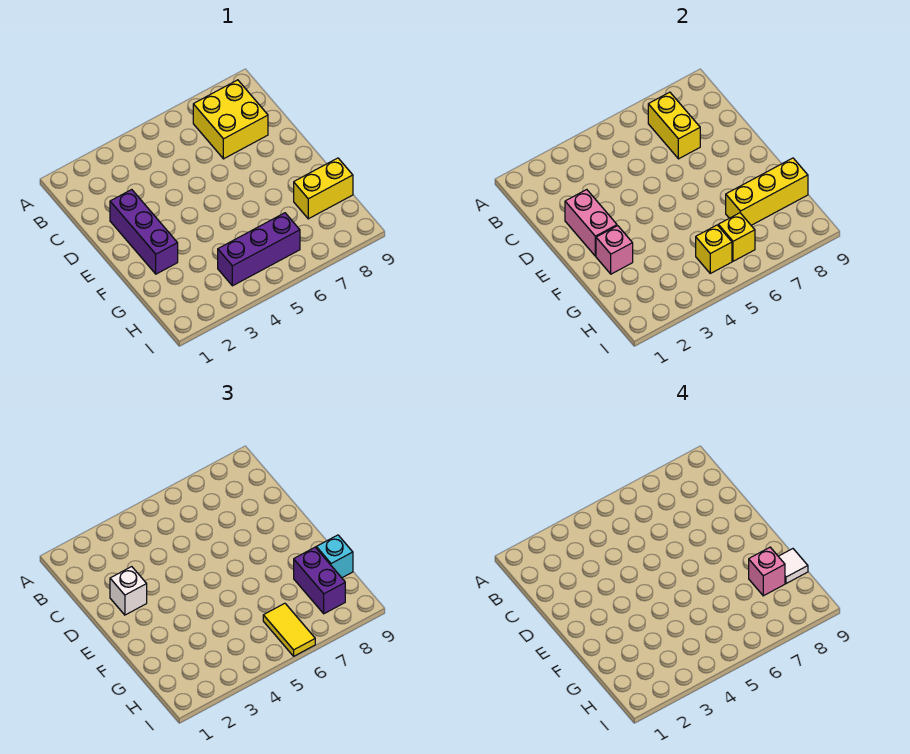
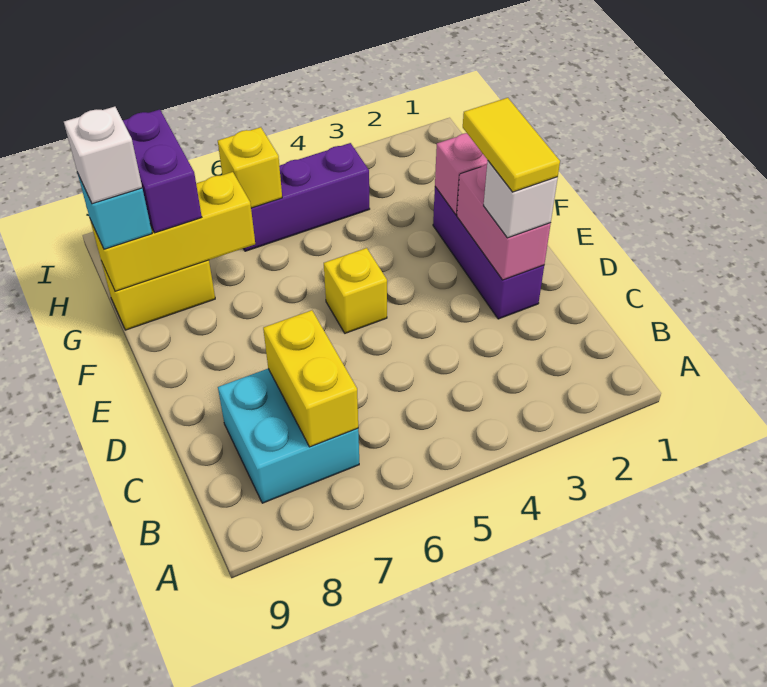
yellow 2x2 brick [193,80,268,159] -> cyan 2x2 brick [218,369,359,503]
pink 1x1 brick [749,547,785,596] -> none
white 1x1 tile [778,549,808,584] -> white 1x1 brick [64,107,142,204]
yellow 1x1 brick [696,225,732,273] -> yellow 1x1 brick moved to [324,248,387,333]
yellow 1x2 tile [263,603,315,656] -> yellow 1x2 tile moved to [463,98,560,192]

